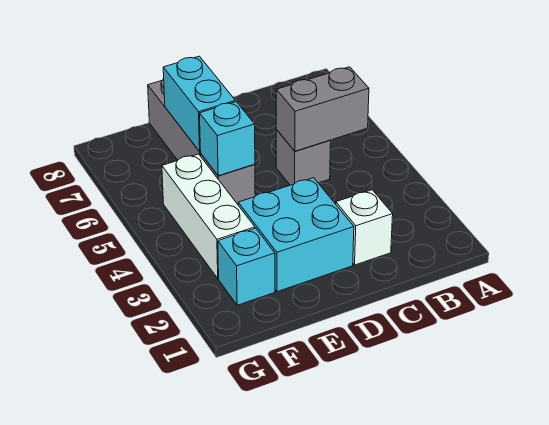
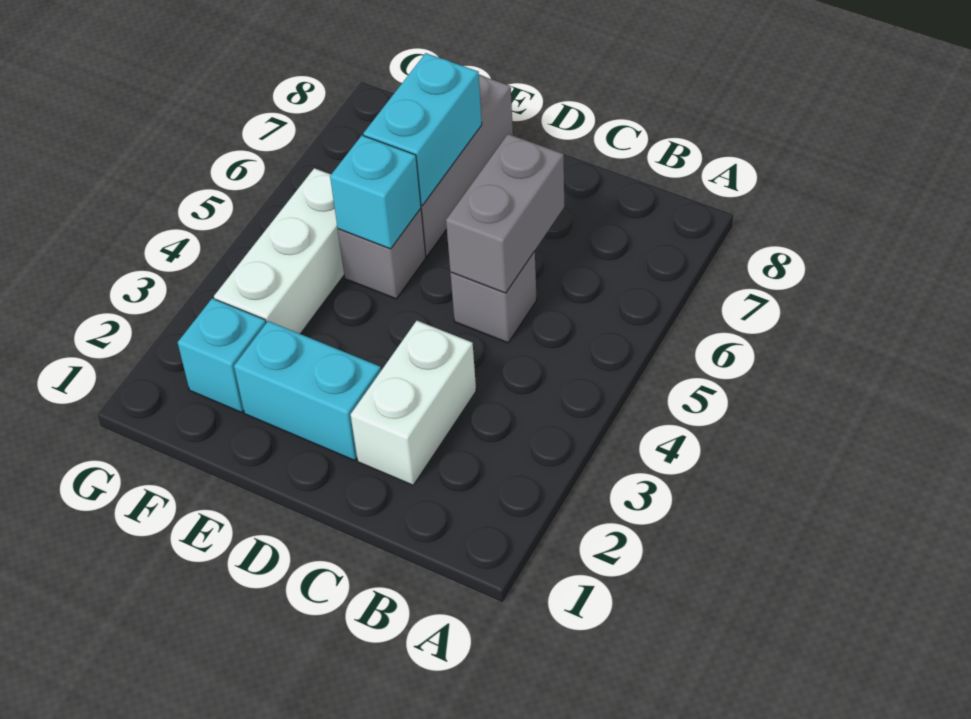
grey 1x2 brick [276,67,369,151] -> grey 1x2 brick turned to [446,134,564,293]
white 1x1 brick [336,190,393,265] -> white 1x2 brick [351,321,476,485]
cyan 2x2 brick [238,178,354,292] -> cyan 1x2 brick [234,321,381,461]

